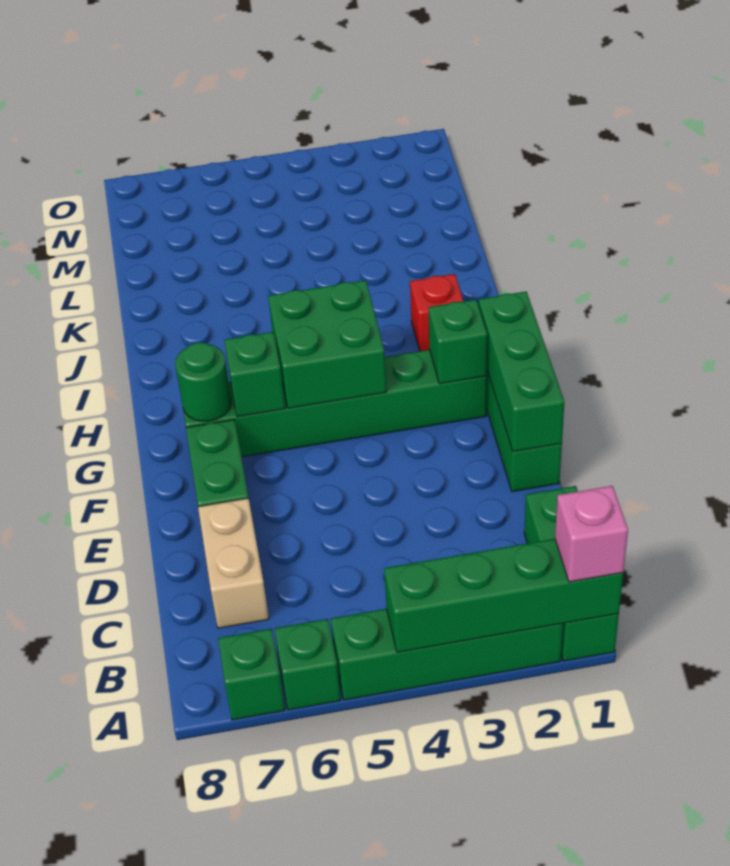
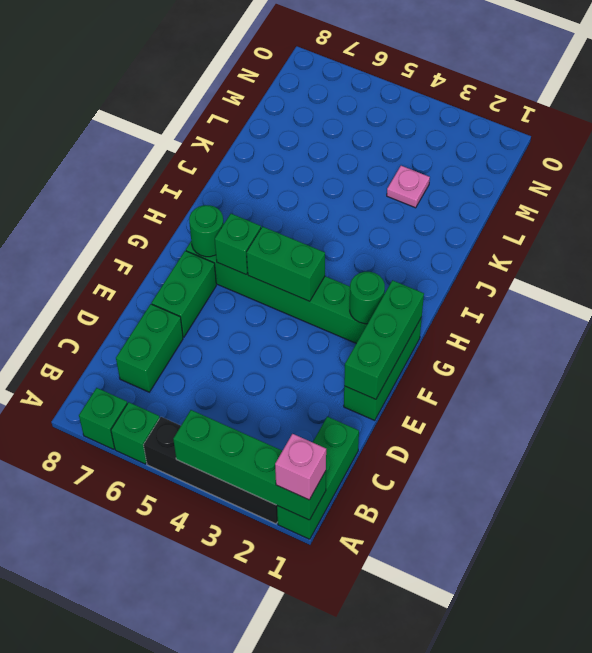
green 1x4 brick [331,609,563,700] -> black 1x4 brick [144,417,278,524]
tan 1x2 brick [198,498,269,628] -> green 1x2 brick [116,304,183,392]
green 1x1 brick [428,300,487,384] -> green 1x1 round brick [350,272,385,324]
green 2x2 brick [268,280,386,408] -> green 1x2 brick [247,226,325,301]
red 1x1 brick [410,274,463,351] -> none
none -> pink 1x1 plate [387,166,430,208]

